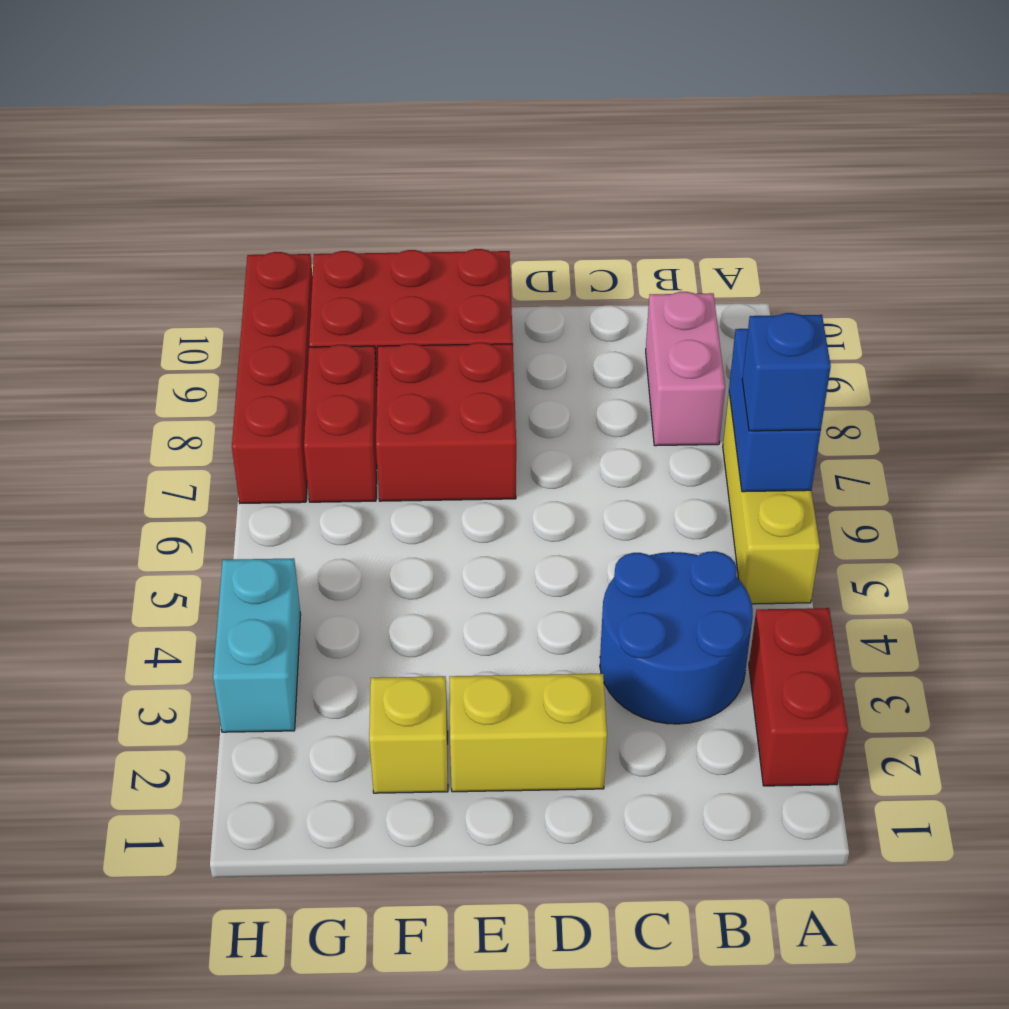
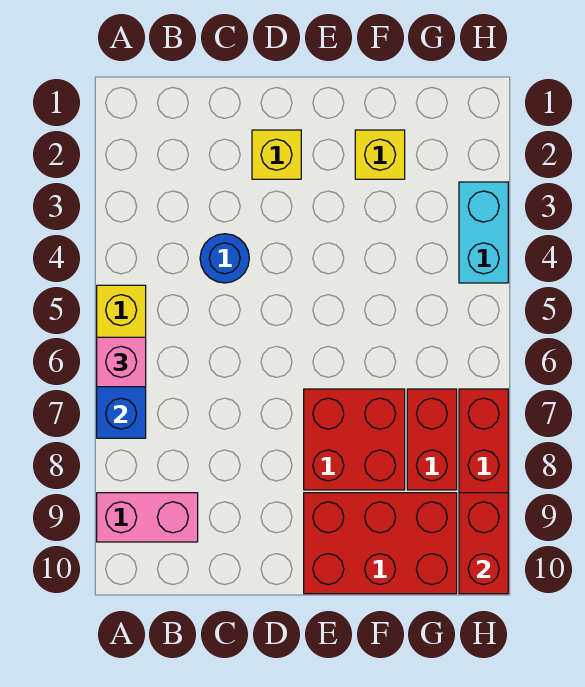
red 1x2 brick [749,608,848,786] -> red 1x2 brick moved to [459,493,508,594]
blue 1x1 brick [742,313,831,431] -> pink 1x1 brick [97,337,146,387]
blue 2x2 round brick [600,551,753,724] -> blue 1x1 round brick [200,234,249,283]
pink 1x2 brick [646,292,725,446] -> pink 1x2 brick turned to [97,493,198,542]
yellow 1x2 brick [449,674,607,792] -> yellow 1x1 brick [252,130,301,179]

